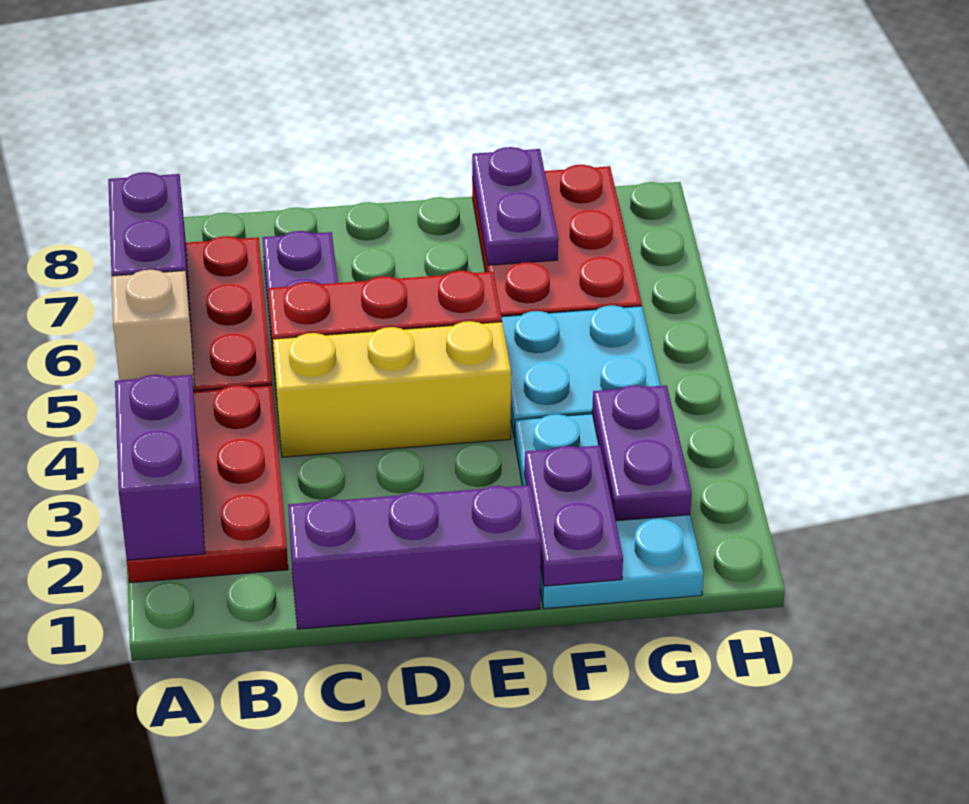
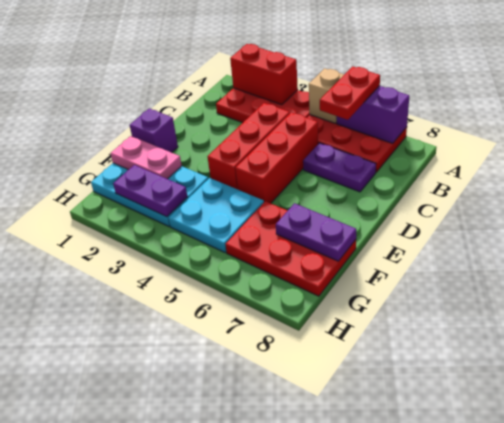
purple 1x2 brick [115,375,205,560] -> red 1x2 brick [230,44,298,105]
none -> red 1x2 plate [320,66,380,120]
purple 1x3 brick [288,485,541,629] -> purple 1x1 brick [130,108,178,153]
yellow 1x3 brick [273,321,511,457] -> red 1x3 brick [207,103,290,189]
purple 1x2 plate [524,446,623,586] -> pink 1x2 plate [110,136,182,179]

